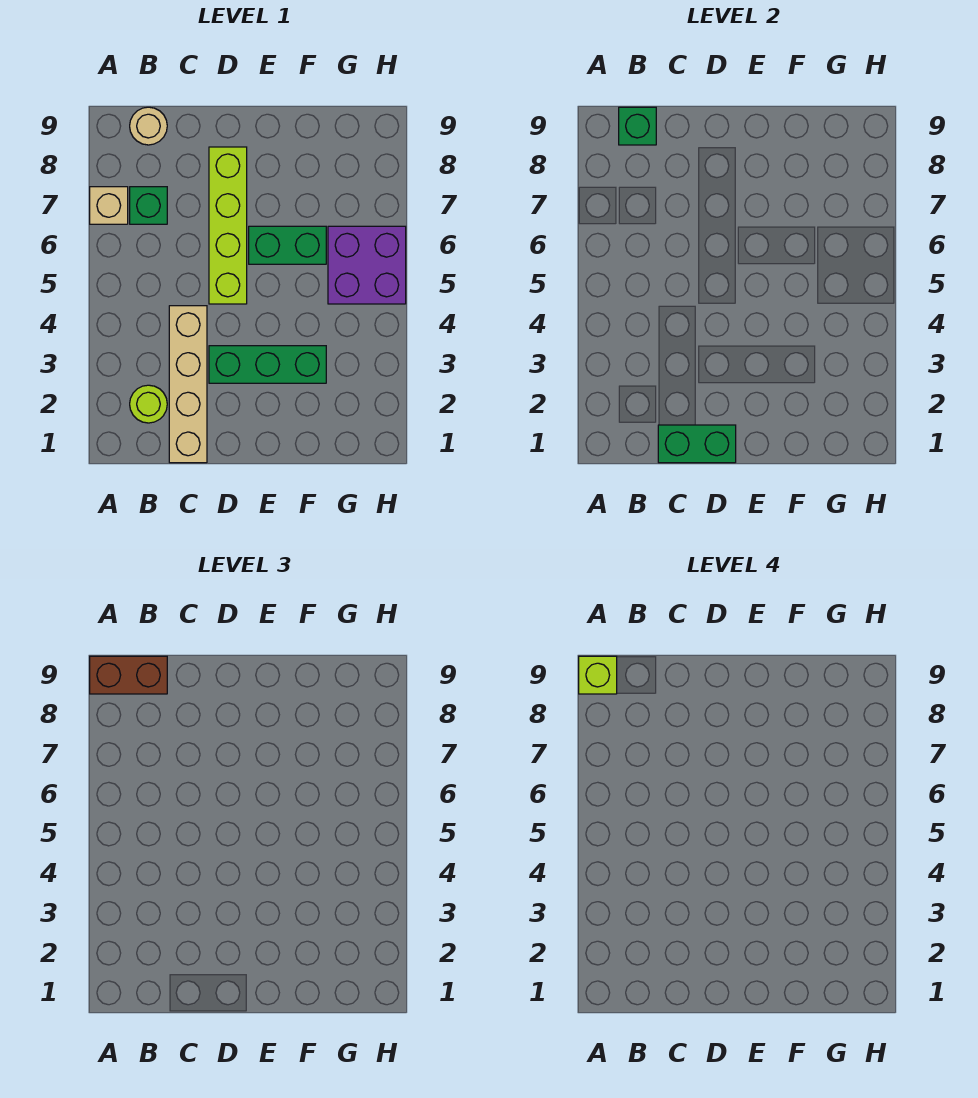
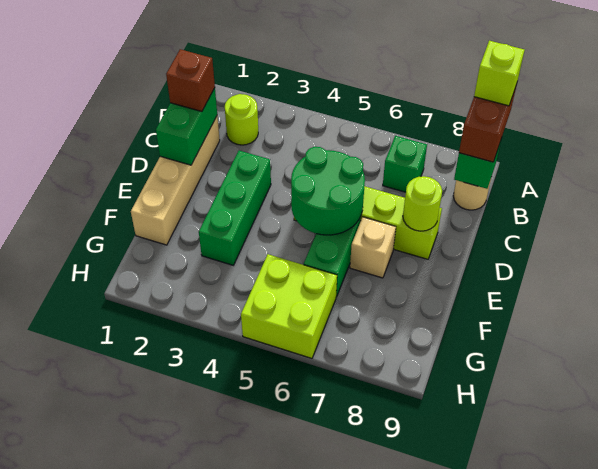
tan 1x1 brick [90,187,128,224] -> tan 1x1 brick moved to [350,217,396,278]
tan 1x4 brick [169,306,207,463] -> tan 1x4 brick turned to [131,116,220,245]
none -> brown 1x1 brick [166,49,215,112]
none -> green 2x2 round brick [291,147,365,235]
none -> lime 1x1 round brick [403,176,442,231]
purple 2x2 brick [328,226,406,304] -> lime 2x2 brick [241,254,337,358]

